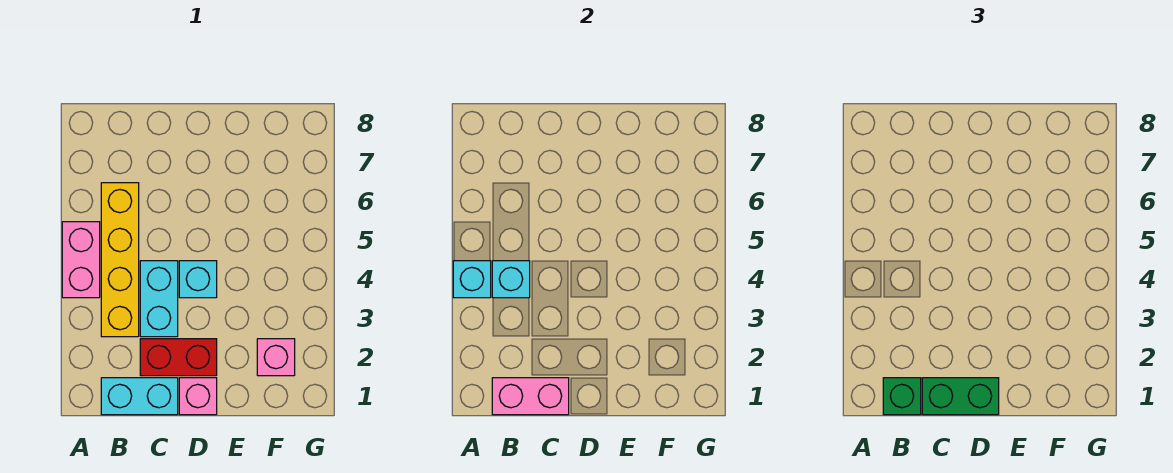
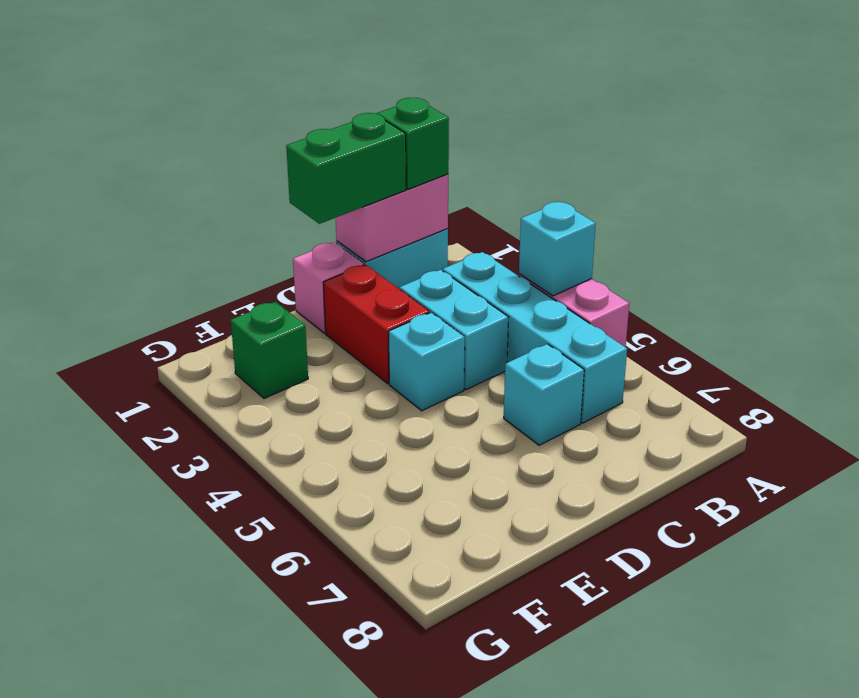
yellow 1x4 brick [101,183,139,337] -> cyan 1x4 brick [443,252,627,423]
cyan 1x1 brick [492,261,530,298] -> cyan 1x1 brick moved to [504,344,584,445]
red 1x2 brick [140,339,217,376] -> red 1x2 brick turned to [323,265,430,384]
pink 1x1 brick [257,339,295,376] -> green 1x1 brick [231,301,308,398]

